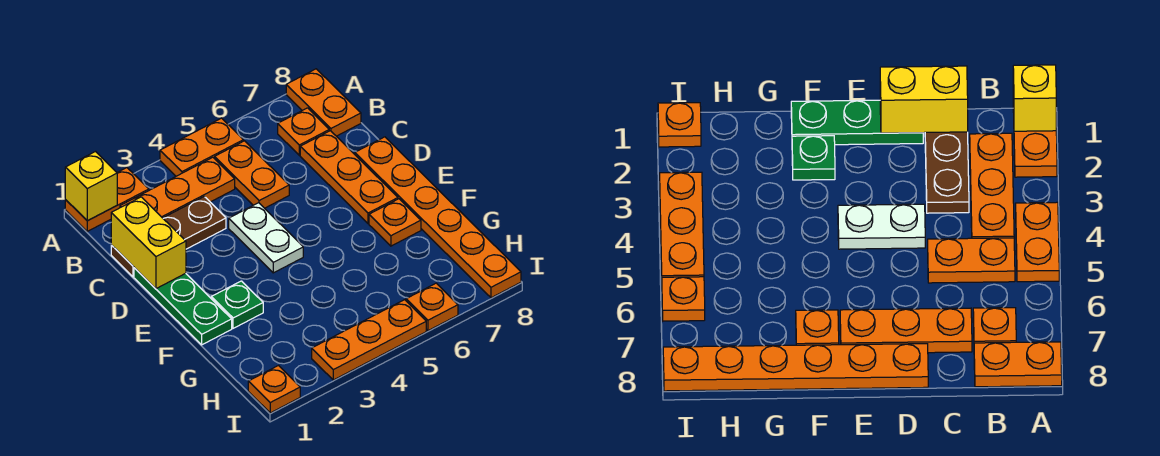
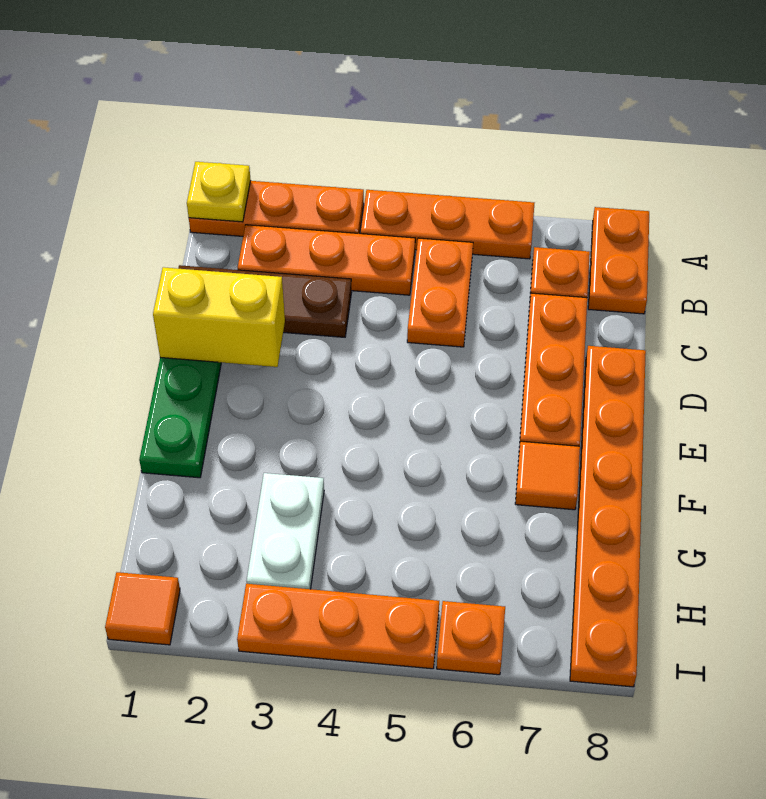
orange 1x2 plate [65,168,149,231] -> orange 1x3 plate [189,181,364,236]
yellow 1x1 brick [65,152,117,221] -> yellow 1x1 plate [187,162,251,222]
orange 1x2 plate [160,118,243,176] -> orange 1x3 plate [361,190,534,259]
yellow 1x2 brick [111,197,186,289] -> yellow 1x2 brick turned to [153,267,285,367]
white 1x2 plate [229,203,303,273] -> white 1x2 plate moved to [247,473,324,589]
green 1x1 plate [211,281,263,328] -> none
orange 1x1 plate [369,199,421,246] -> orange 1x1 tile [515,441,580,510]
orange 1x1 plate [248,366,300,413] -> orange 1x1 tile [105,572,180,645]

